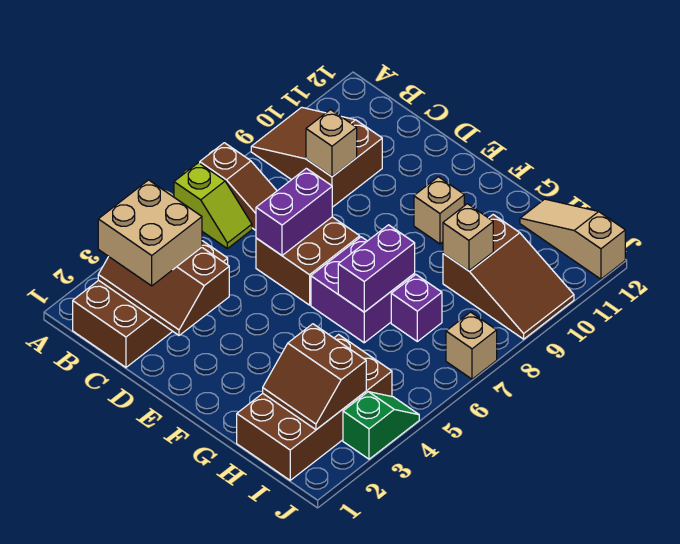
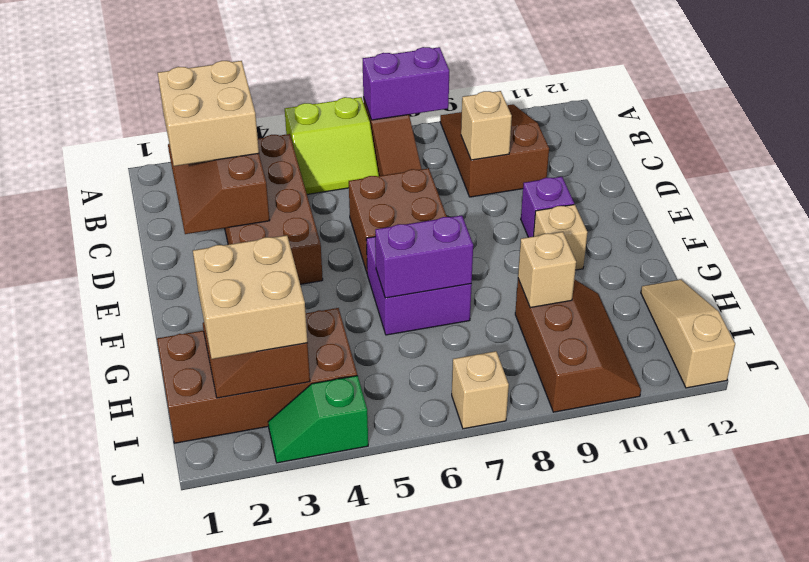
lime 1x2 slope [174,163,252,248] -> lime 2x2 slope [285,97,379,194]
brown 2x4 brick [73,241,228,367] -> brown 2x4 brick turned to [225,134,323,284]
purple 1x2 brick [256,168,332,255] -> purple 1x2 brick moved to [363,47,449,120]
none -> tan 2x2 brick [193,235,307,359]
purple 1x1 brick [391,275,442,341] -> purple 1x1 brick moved to [521,177,574,237]
brown 2x3 slope [443,215,574,339] -> brown 2x3 slope turned to [515,279,641,412]
green 1x2 slope [343,392,419,459] -> green 1x2 slope turned to [268,376,368,463]

